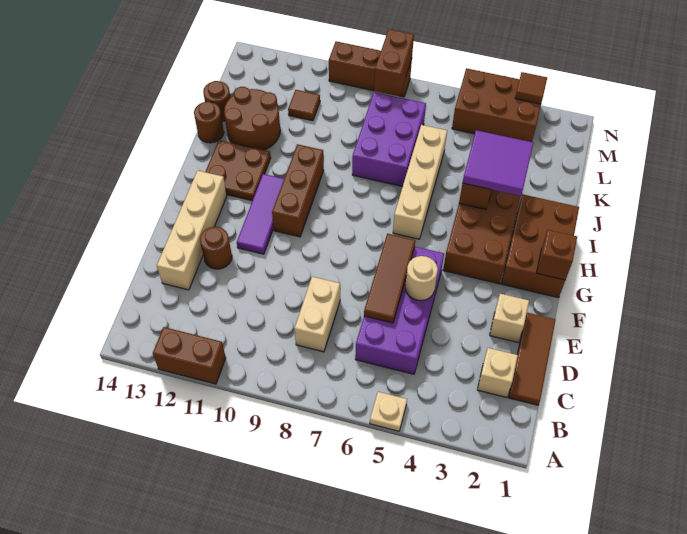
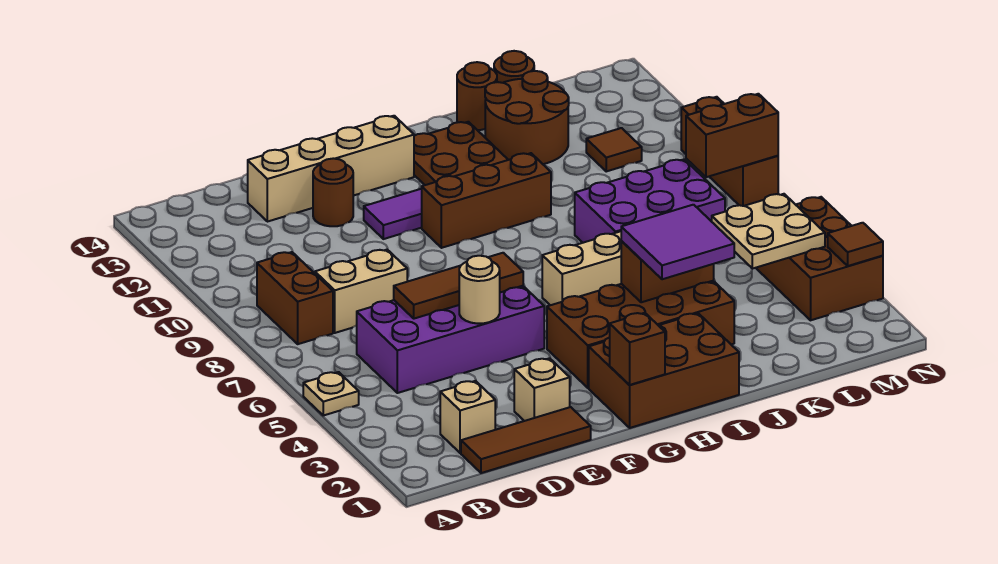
brown 1x2 brick [153,327,226,384] -> brown 1x2 brick moved to [257,252,333,344]
none -> tan 2x2 plate [712,194,825,269]

